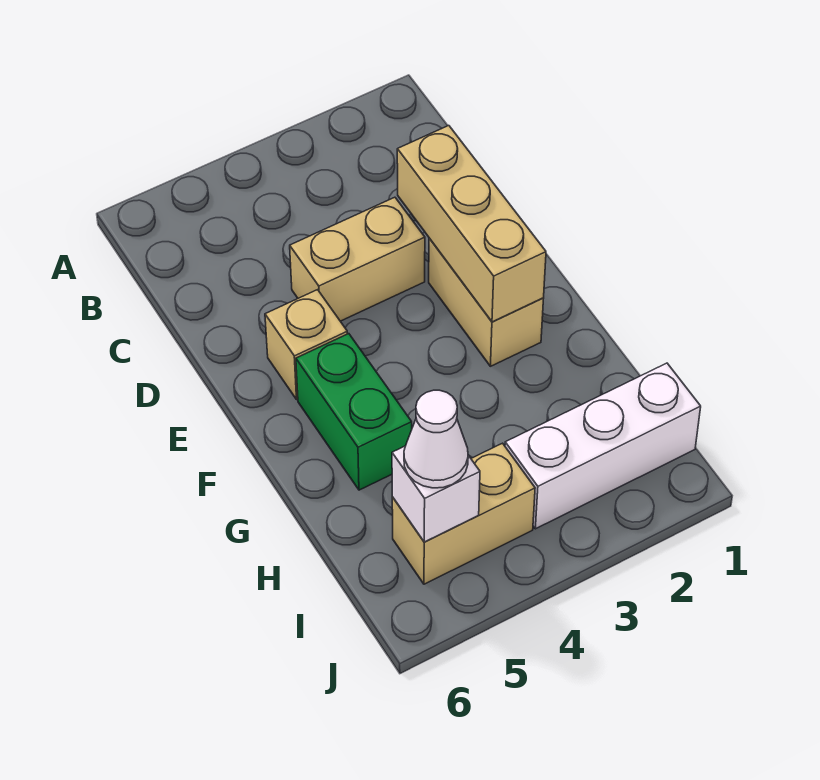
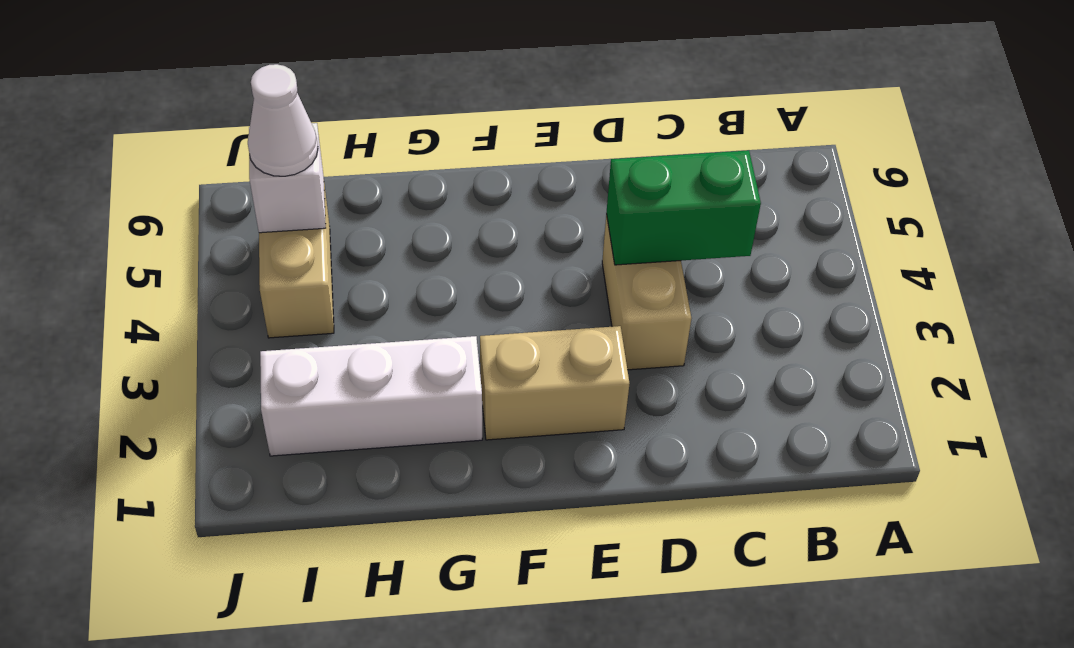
tan 1x3 brick [397,126,546,322] -> none
tan 1x1 brick [265,290,347,399] -> none
green 1x2 brick [296,334,412,490] -> green 1x2 brick moved to [606,150,761,265]
white 1x3 brick [505,363,701,529] -> white 1x3 brick turned to [260,336,482,456]

